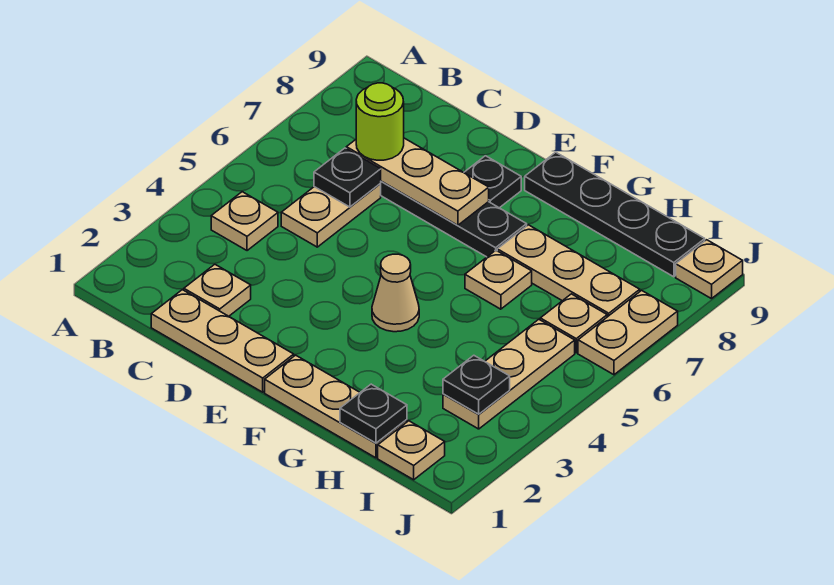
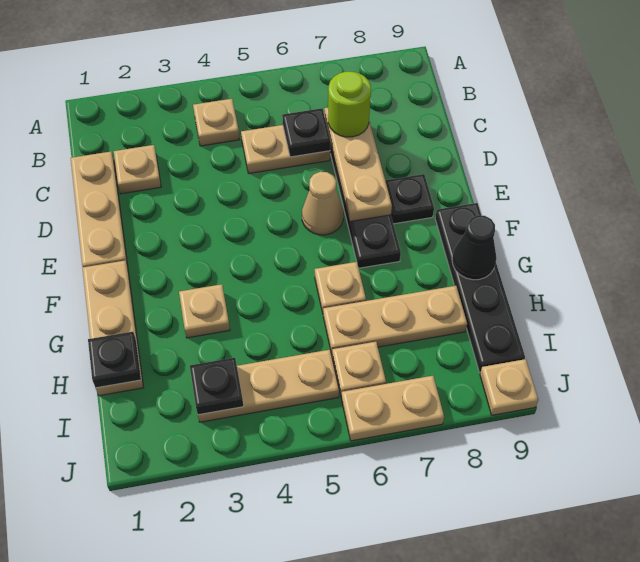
tan 1x1 cone [372,254,419,332] -> tan 1x1 cone moved to [302,172,343,235]
tan 1x3 plate [497,225,640,317] -> tan 1x3 plate turned to [323,286,467,354]
none -> black 1x1 cone [452,215,497,280]
tan 1x1 plate [378,421,445,480] -> tan 1x1 plate moved to [179,284,230,338]

